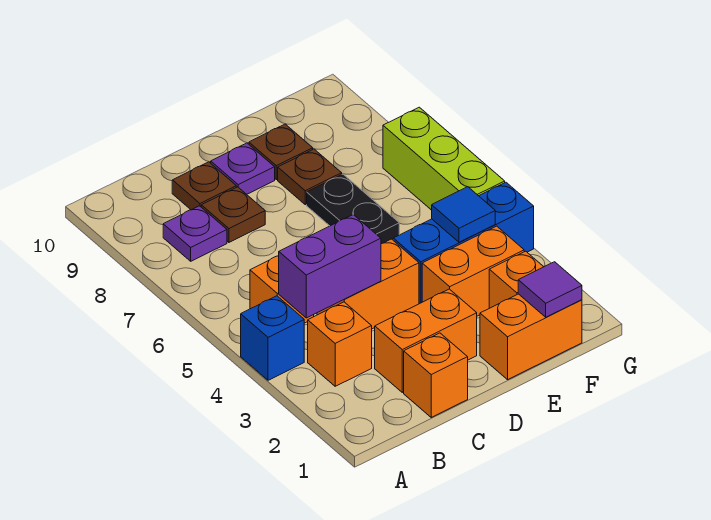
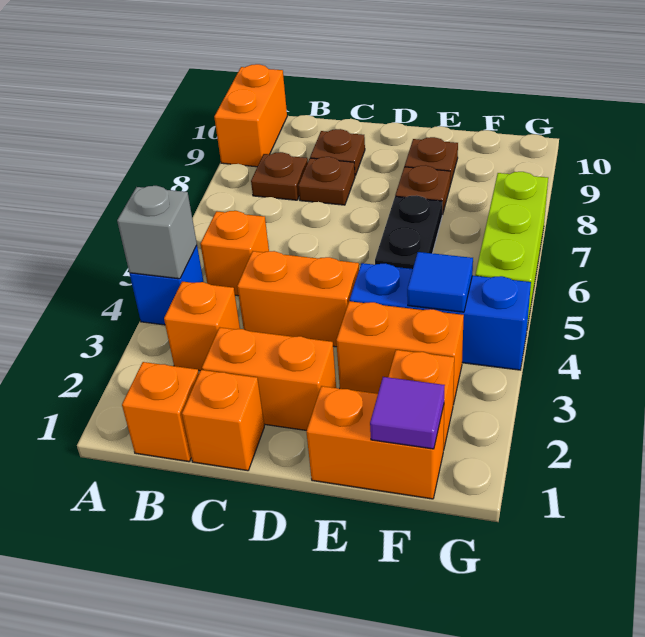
none -> grey 1x1 brick [117,186,197,279]
none -> orange 1x2 brick [214,64,287,167]
none -> orange 1x1 brick [122,362,199,462]
purple 1x2 brick [279,215,381,318] -> none
purple 1x1 plate [163,206,227,261] -> brown 1x1 plate [251,152,308,200]
purple 1x1 plate [211,143,275,194] -> none

